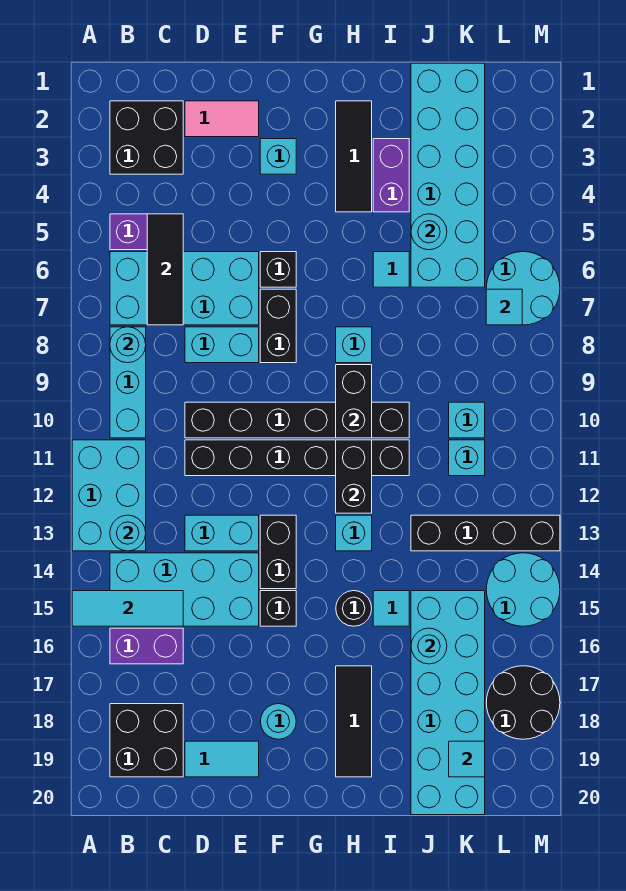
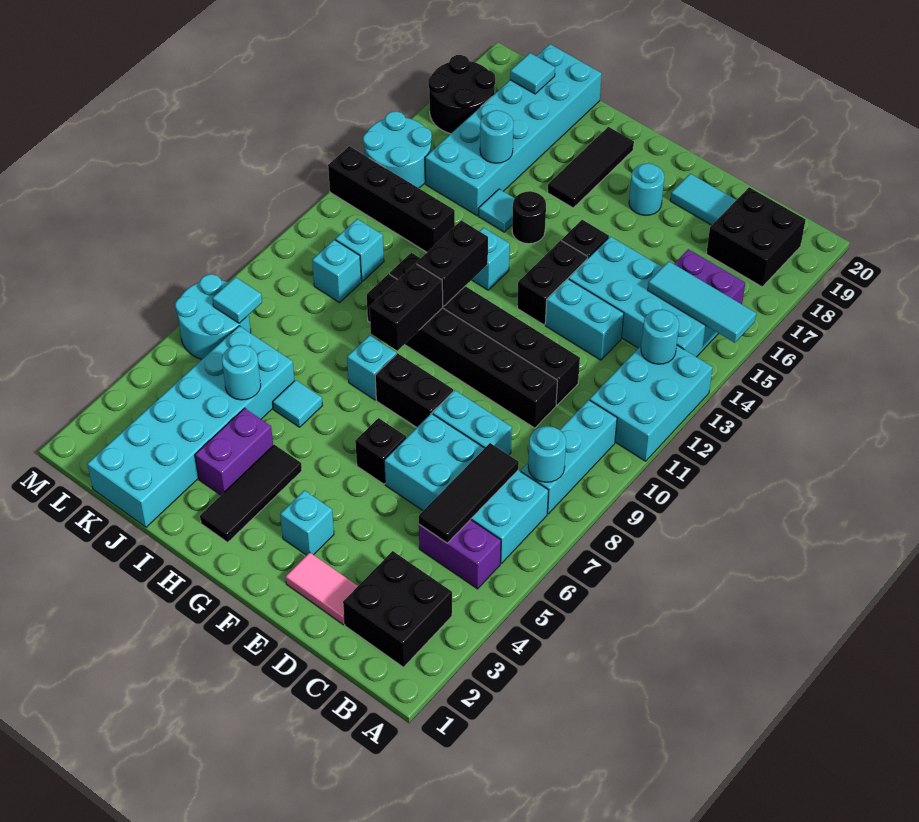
black 1x2 brick [260,289,296,363] -> black 1x2 brick turned to [375,353,453,427]

